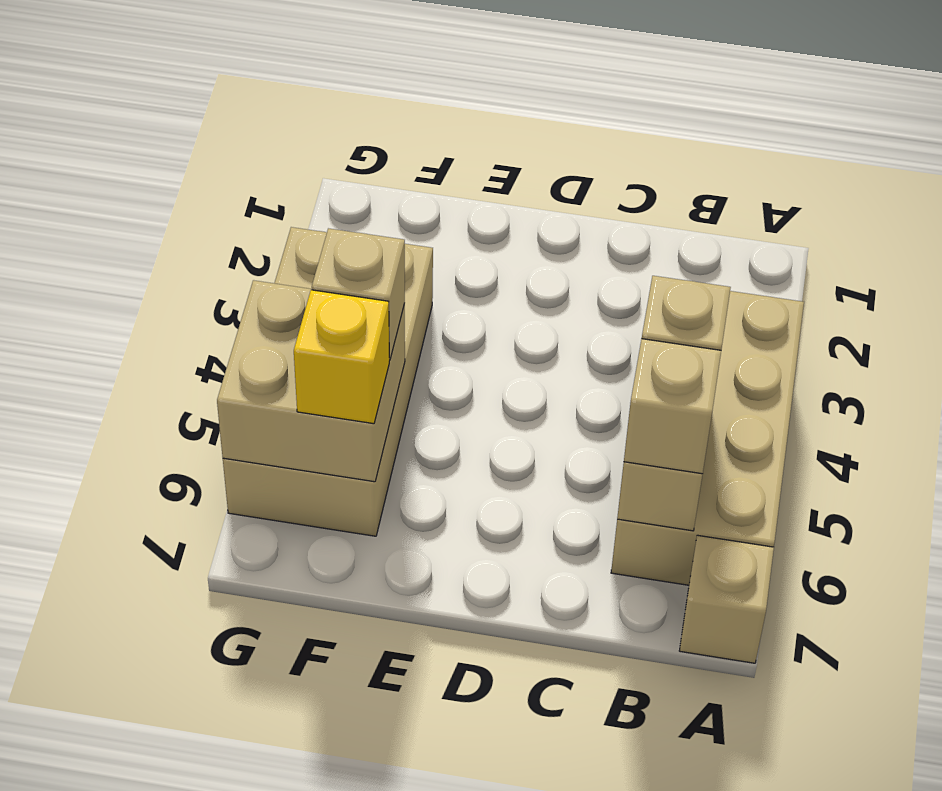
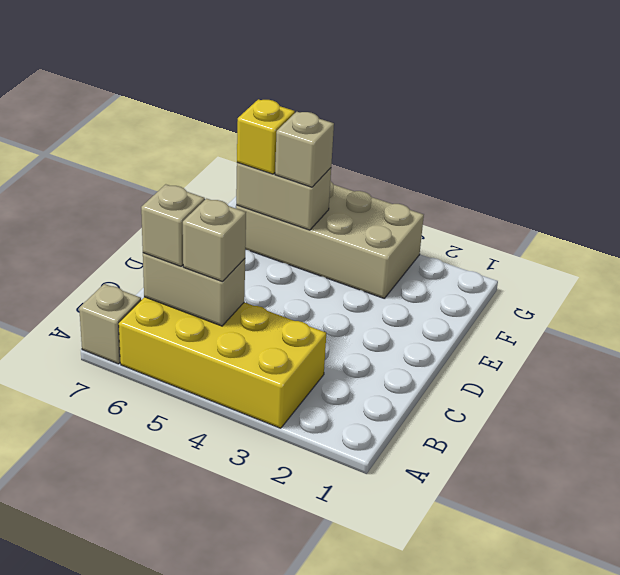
tan 2x4 brick [611,291,804,585] -> yellow 2x4 brick [119,297,326,428]
tan 2x2 brick [217,280,405,482] -> tan 1x2 brick [236,162,331,230]

